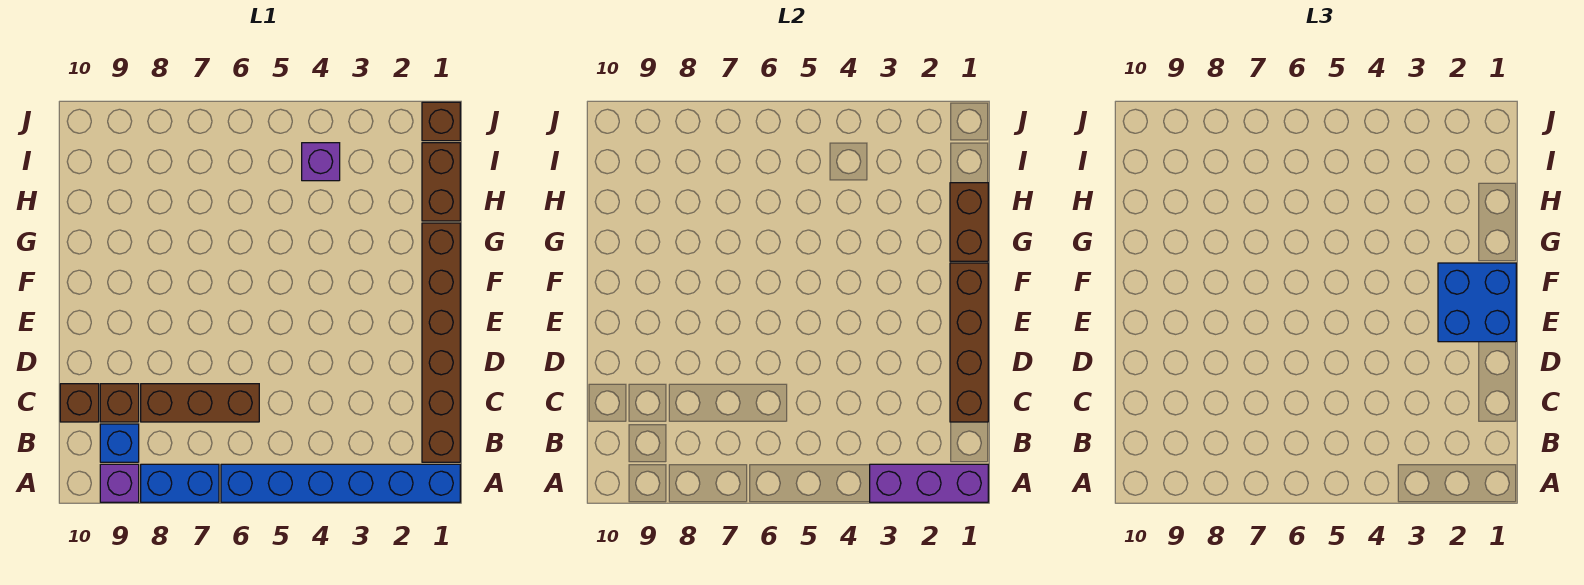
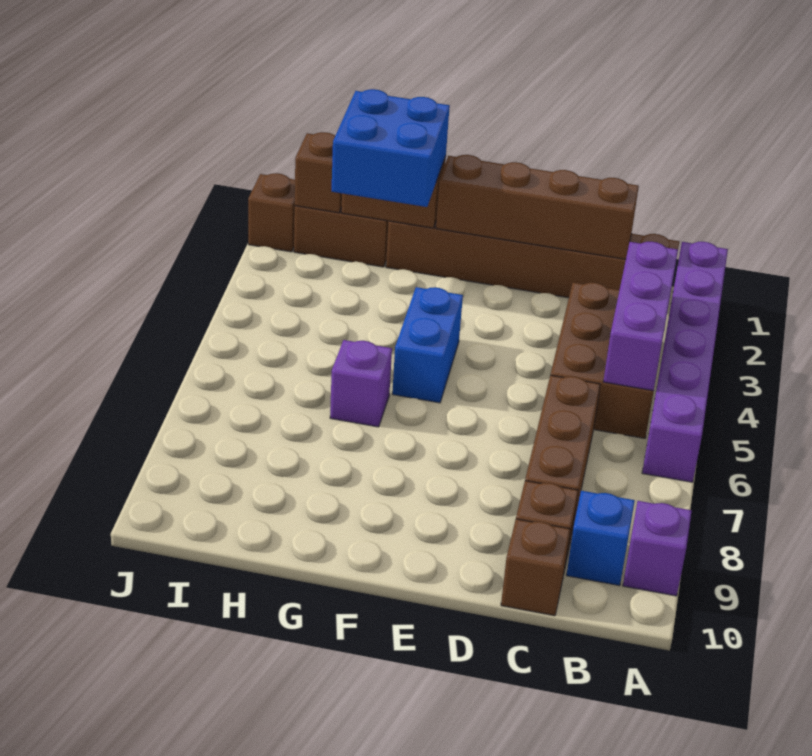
blue 1x6 brick [221,464,460,502] -> purple 1x6 brick [642,242,728,482]
purple 1x3 brick [870,464,988,502] -> purple 1x3 brick moved to [603,242,678,391]
blue 1x2 brick [141,464,219,502] -> blue 1x2 brick moved to [392,287,463,403]
none -> brown 2x3 brick [551,283,654,438]
blue 2x2 brick [1438,263,1516,342] -> blue 2x2 brick moved to [332,89,450,207]
none -> brown 1x1 brick [295,132,342,213]
purple 1x1 brick [302,143,340,181] -> purple 1x1 brick moved to [330,340,392,427]

